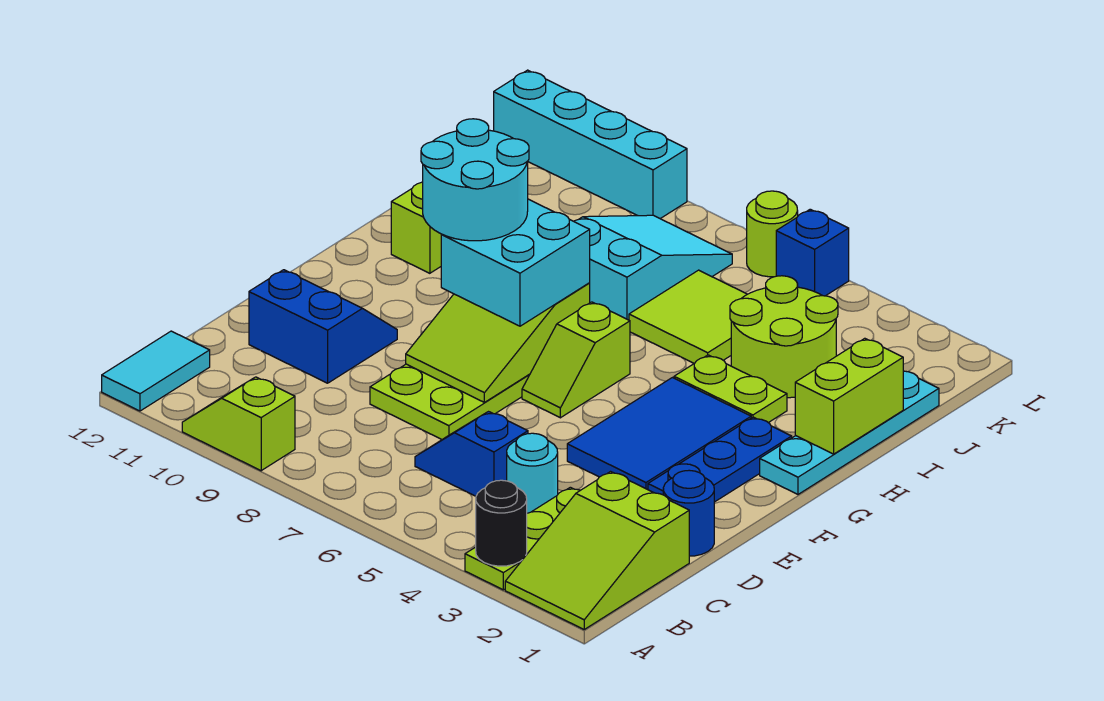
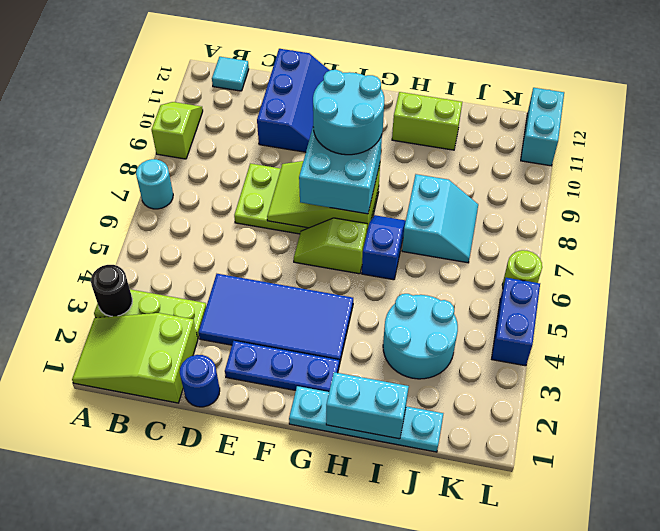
cyan 1x2 tile [102,331,210,411] -> cyan 1x1 tile [212,57,249,91]
cyan 1x1 round brick [507,433,558,513] -> cyan 1x1 round brick moved to [136,159,173,209]
blue 1x2 slope [415,412,528,496] -> blue 1x2 slope moved to [362,215,406,280]
blue 2x2 slope [249,270,397,383] -> blue 2x3 slope [257,49,330,152]
blue 2x3 tile [567,378,751,490] -> blue 2x4 tile [199,274,353,365]
lime 1x2 brick [795,338,903,454] -> cyan 1x2 brick [326,372,409,439]
lime 1x2 plate [674,355,787,423] -> none
lime 2x2 round brick [730,276,838,398] -> cyan 2x2 round brick [383,294,458,379]
lime 2x2 tile [629,270,747,363] -> none
cyan 2x3 slope [574,215,732,320] -> cyan 2x2 slope [402,174,478,263]
blue 1x1 brick [776,209,849,296] -> blue 1x2 brick [492,278,540,366]
cyan 1x4 brick [494,70,687,219] -> cyan 1x2 brick [521,88,564,166]

